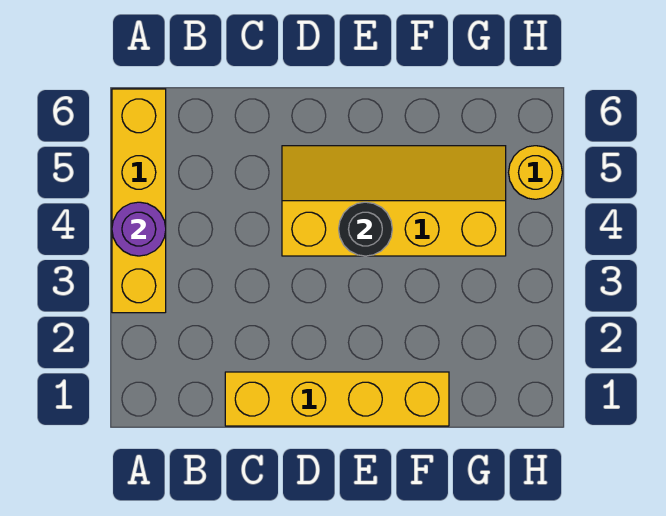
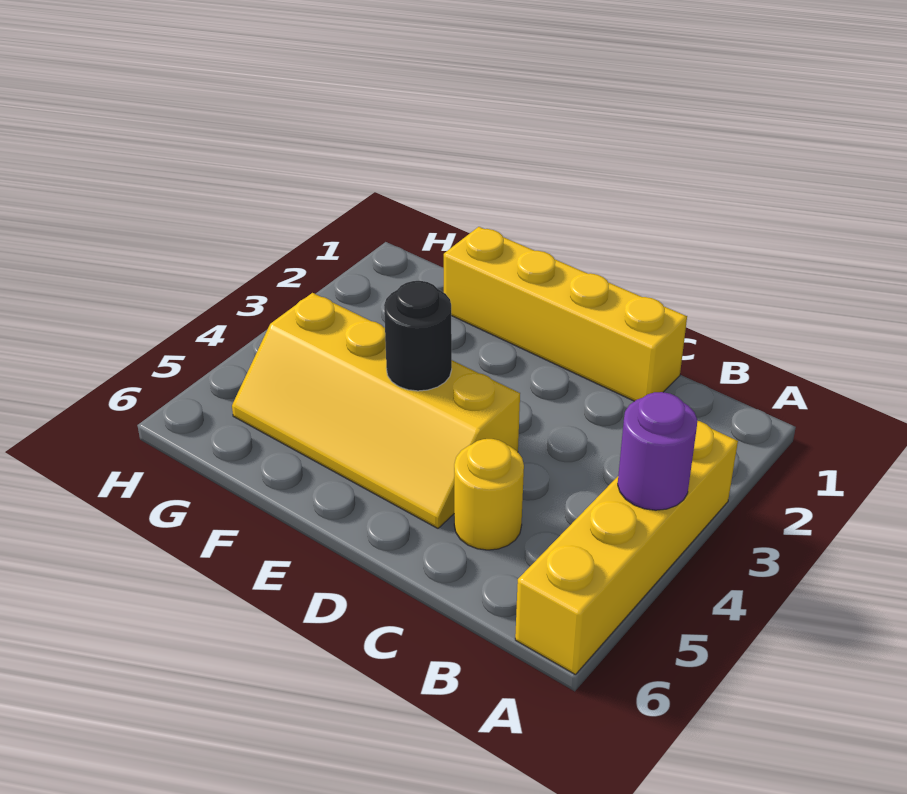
yellow 1x1 round brick [509,146,562,199] -> yellow 1x1 round brick moved to [454,439,524,550]

